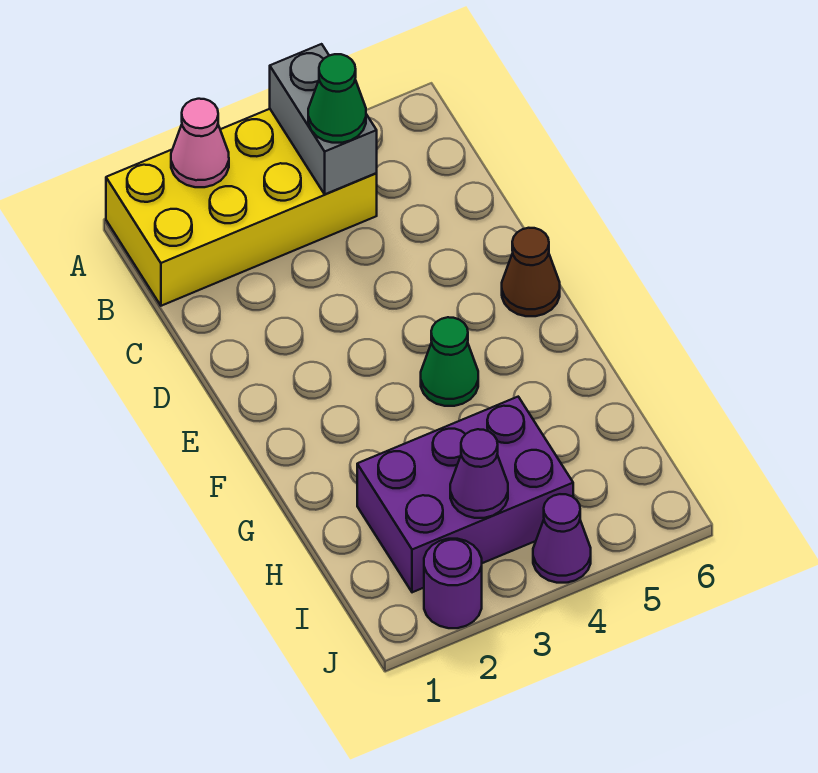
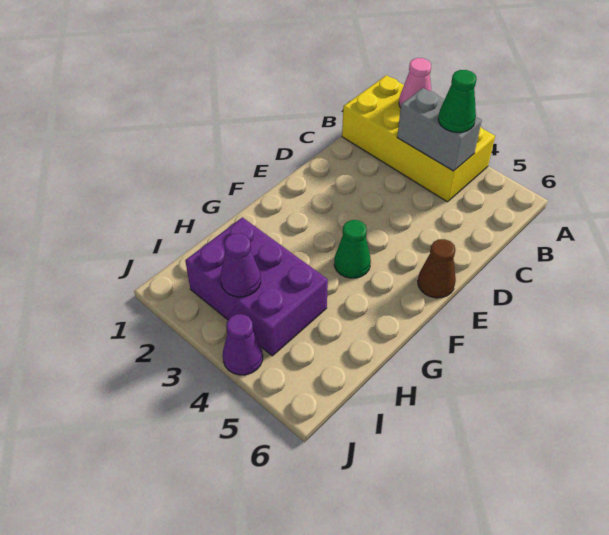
grey 1x2 brick [270,44,377,194] -> grey 1x2 brick turned to [397,88,482,171]
purple 1x1 round brick [424,539,482,628] -> none

